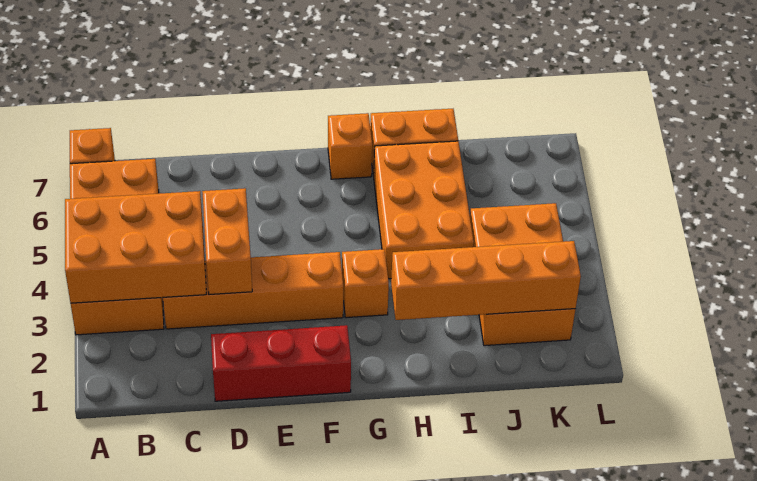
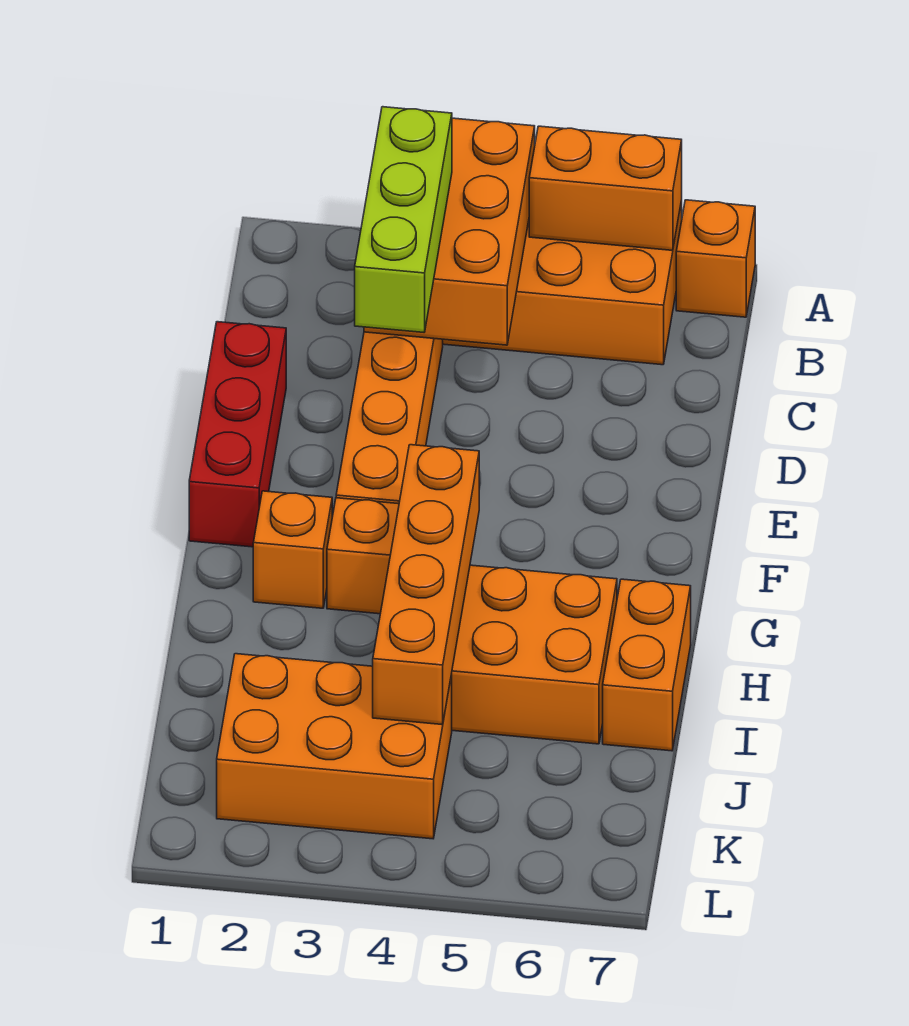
none -> lime 1x3 brick [355,107,452,332]
orange 1x2 brick [202,188,252,295] -> orange 1x2 brick moved to [529,126,682,250]
orange 1x1 brick [328,113,372,179] -> orange 1x1 brick moved to [253,491,332,608]
orange 1x4 brick [391,241,581,320] -> orange 1x4 brick moved to [373,445,479,725]

